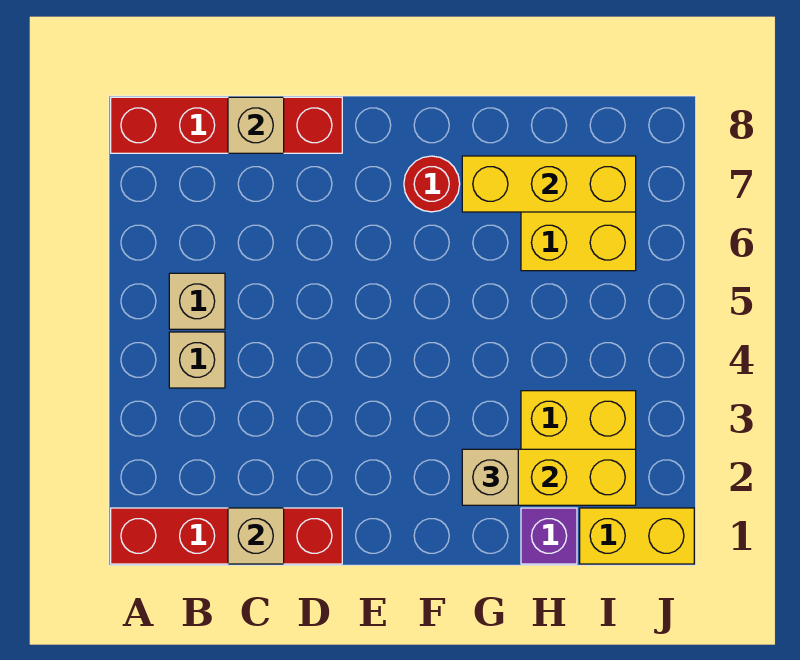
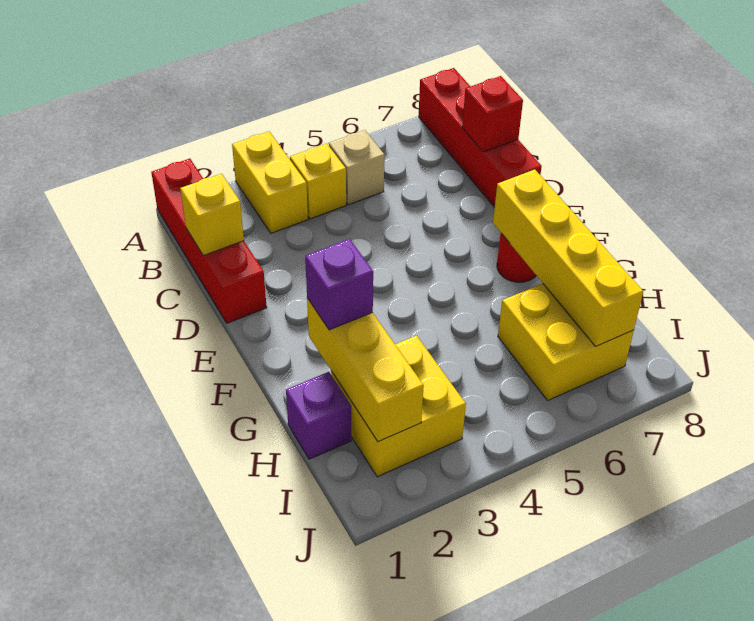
tan 1x1 brick [169,332,225,388] -> yellow 1x1 brick [290,144,346,219]
tan 1x1 brick [228,508,284,564] -> yellow 1x1 brick [180,174,244,255]
tan 1x1 brick [228,97,284,153] -> red 1x1 brick [462,76,523,152]
tan 1x1 brick [462,449,518,505] -> purple 1x1 brick [305,239,373,330]
yellow 1x3 brick [462,156,636,212] -> yellow 1x4 brick [493,170,643,346]
yellow 1x2 brick [580,508,694,564] -> yellow 1x2 brick moved to [232,131,308,233]

